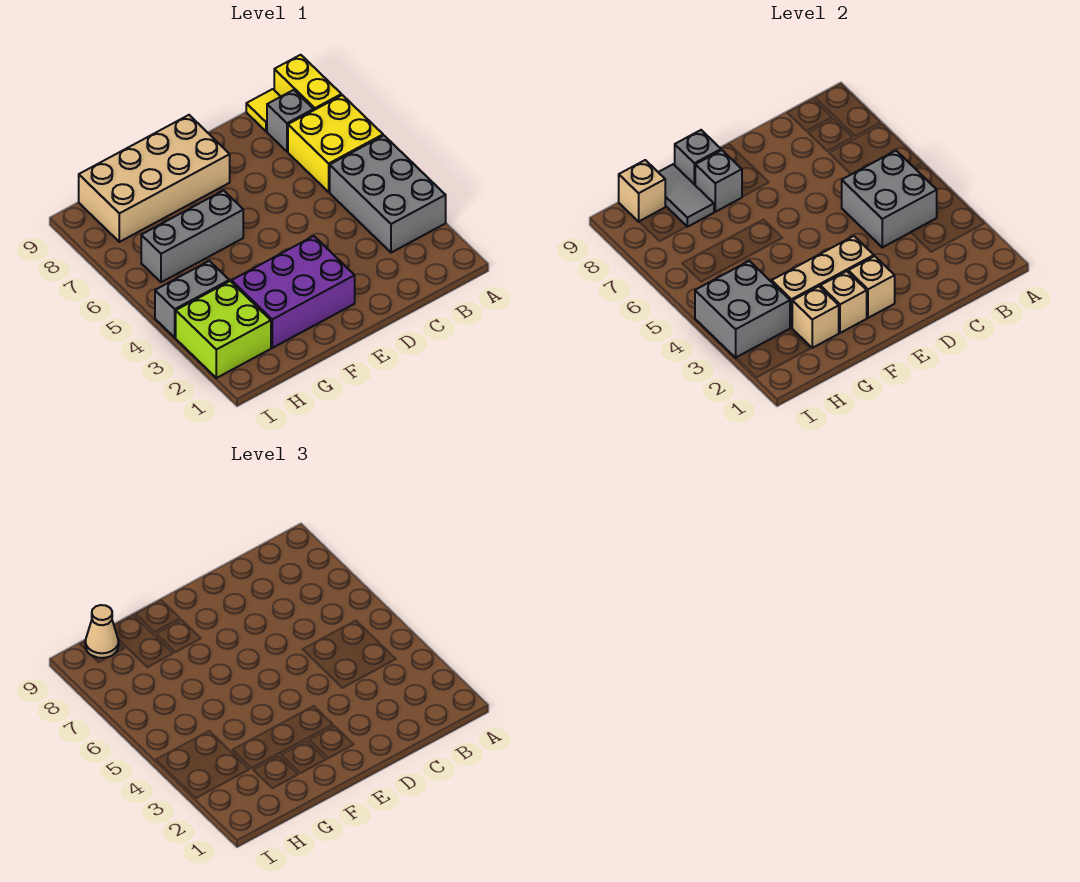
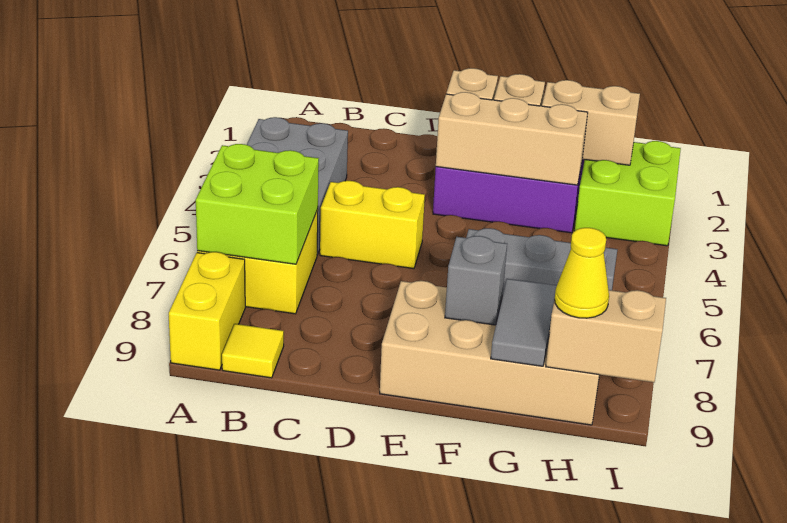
none -> lime 2x2 brick [196,144,319,264]
grey 2x2 brick [842,151,937,247] -> none
grey 1x1 brick [267,90,314,152] -> none
none -> yellow 1x2 brick [320,181,425,269]
grey 1x1 brick [675,130,721,185] -> none
tan 1x1 brick [792,286,839,348] -> tan 1x2 brick [542,80,640,165]
grey 2x2 brick [695,261,790,358] -> none
grey 1x2 brick [155,261,229,338] -> none
tan 1x1 brick [619,160,665,222] -> tan 1x2 brick [546,290,666,382]
tan 1x1 cone [85,605,119,658] -> yellow 1x1 cone [555,228,609,318]

